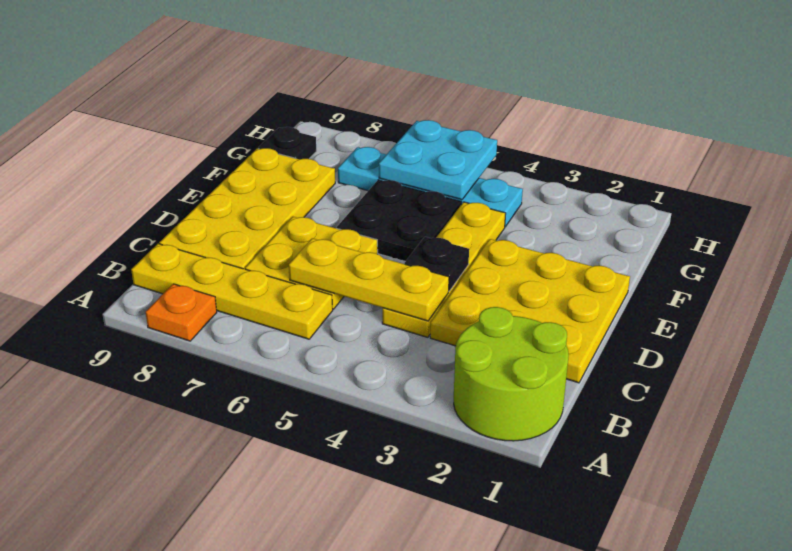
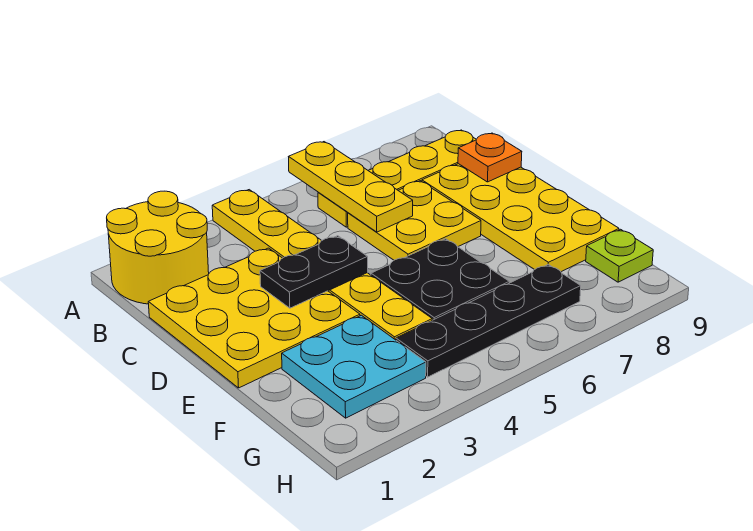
lime 2x2 round brick [454,307,569,441] -> yellow 2x2 round brick [107,191,209,304]
orange 1x1 plate [146,284,217,341] -> orange 1x1 plate moved to [458,133,522,182]
yellow 1x4 plate [382,202,506,337] -> yellow 1x6 plate [212,190,432,340]
yellow 1x3 plate [289,238,449,321] -> yellow 1x3 plate turned to [289,142,413,232]
black 1x1 plate [405,237,469,291] -> black 1x2 plate [260,236,368,308]
cyan 1x4 plate [338,147,523,227] -> black 1x4 plate [396,264,581,377]
cyan 2x2 plate [379,120,497,200] -> cyan 2x2 plate moved to [282,315,426,418]
black 1x1 plate [258,127,316,159] -> lime 1x1 plate [586,229,653,282]

